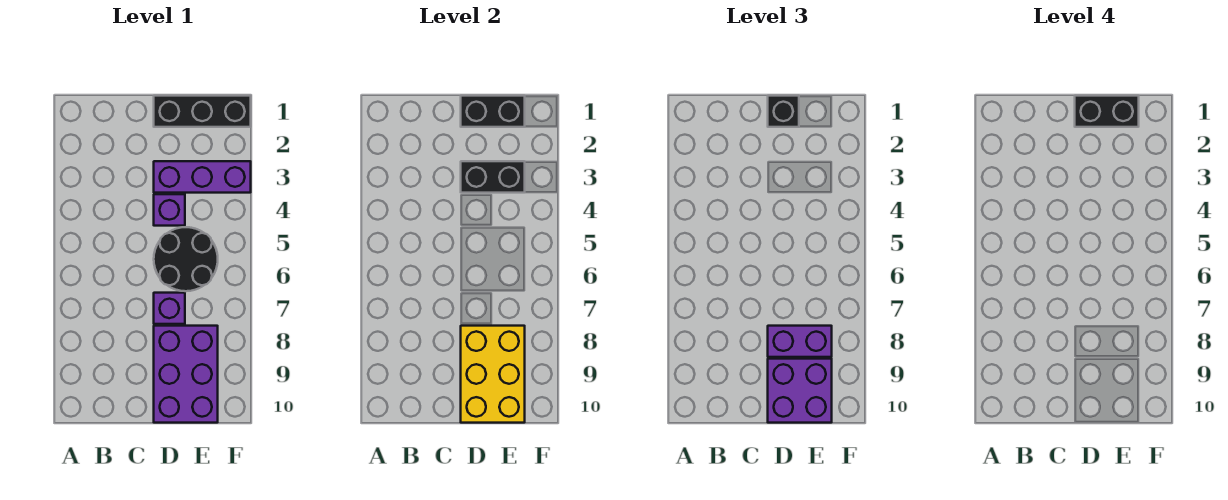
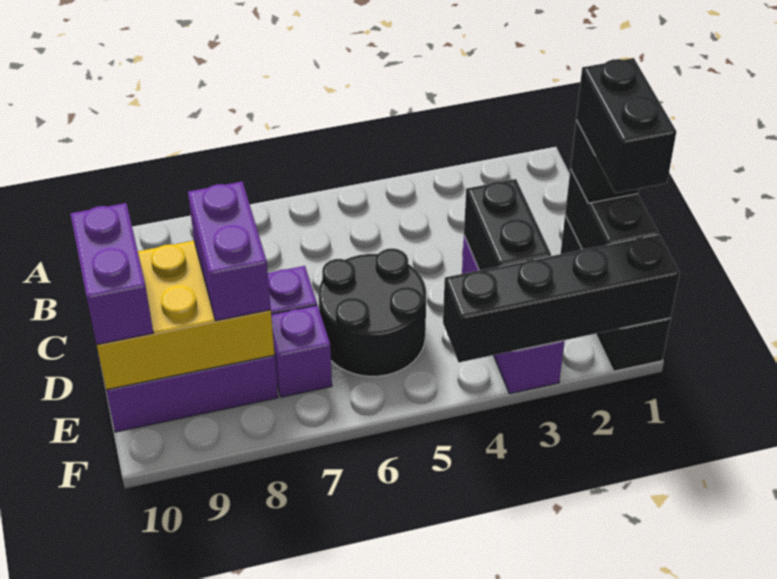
purple 1x1 brick [154,194,185,226] -> purple 1x1 brick moved to [271,305,332,397]
purple 2x2 brick [768,359,832,423] -> purple 1x2 brick [71,203,153,344]
none -> black 1x4 brick [443,234,680,362]

